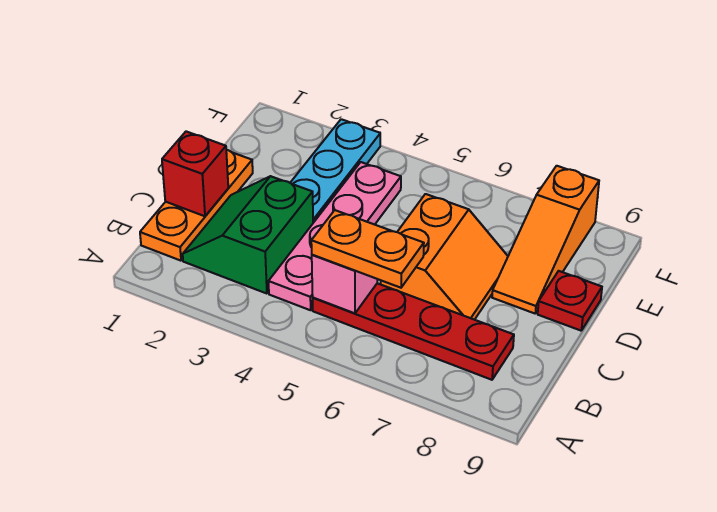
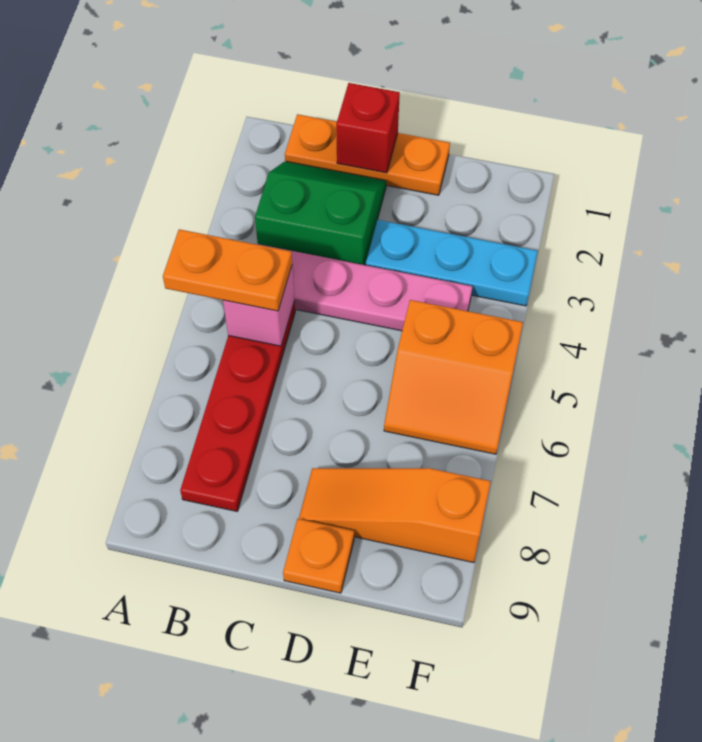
orange 1x2 plate [311,210,424,288] -> orange 1x2 plate turned to [163,229,292,311]
orange 2x2 slope [381,194,508,320] -> orange 2x2 slope moved to [384,300,523,454]
red 1x1 plate [538,271,602,331] -> orange 1x1 plate [283,519,354,593]

